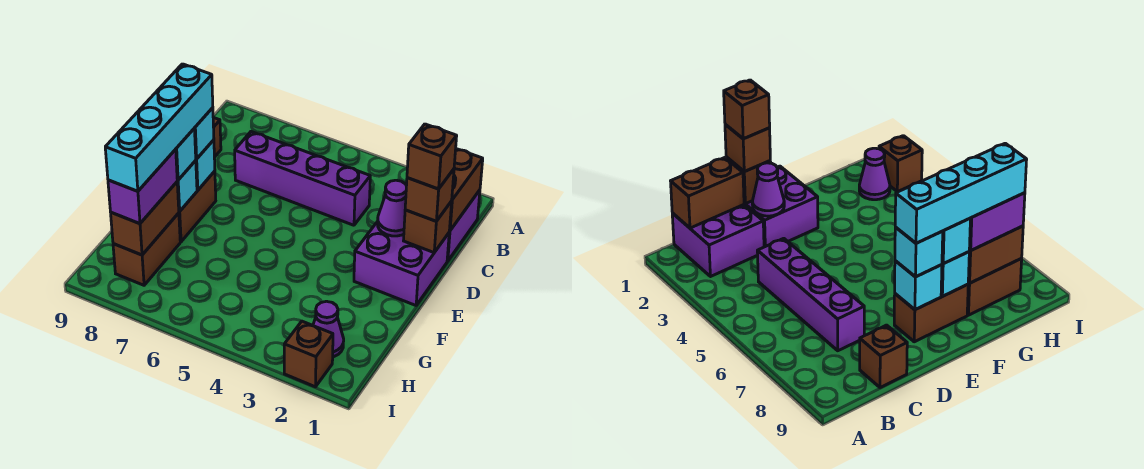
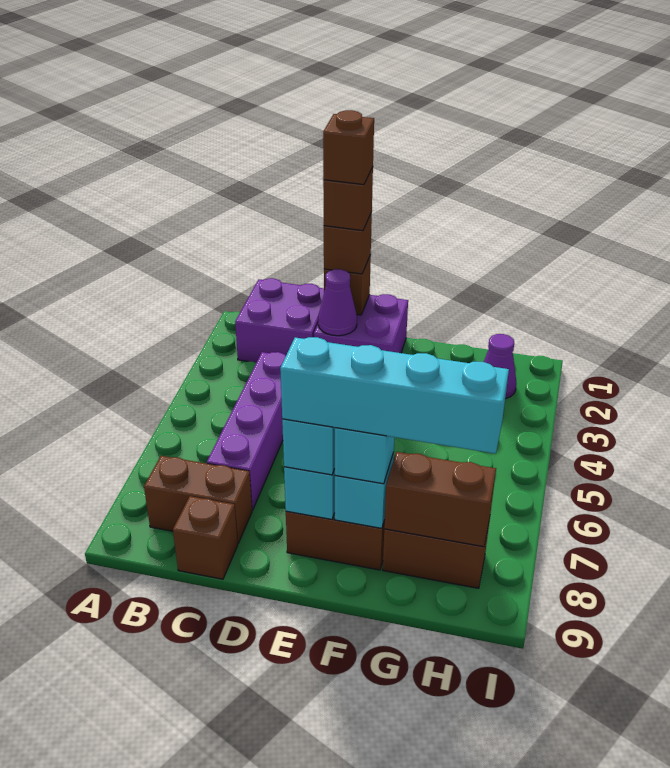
brown 1x2 brick [449,149,483,231] -> brown 1x2 brick moved to [144,456,252,543]
purple 1x2 brick [108,149,177,224] -> none
brown 1x1 brick [284,321,333,387] -> brown 1x1 brick moved to [323,110,374,185]

